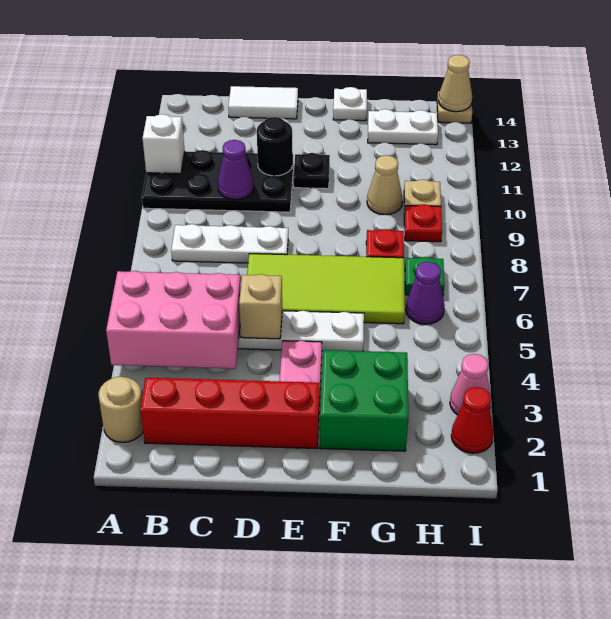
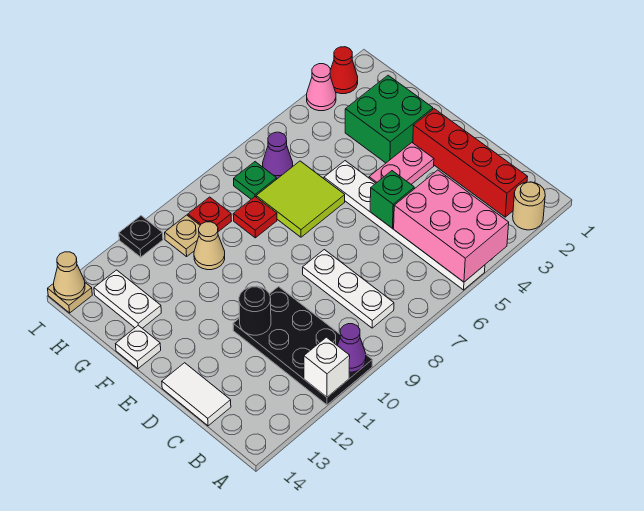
purple 1x1 cone [218,140,254,199] -> purple 1x1 cone moved to [337,324,366,372]
tan 1x1 brick [239,274,282,339] -> green 1x1 brick [370,171,414,228]
lime 2x4 tile [247,254,405,324] -> lime 2x2 tile [256,161,345,237]
black 1x1 plate [294,153,330,189] -> black 1x1 plate moved to [119,216,163,257]

